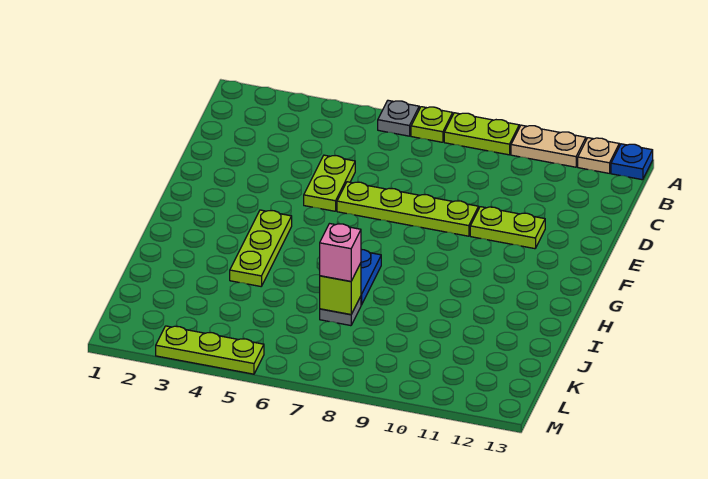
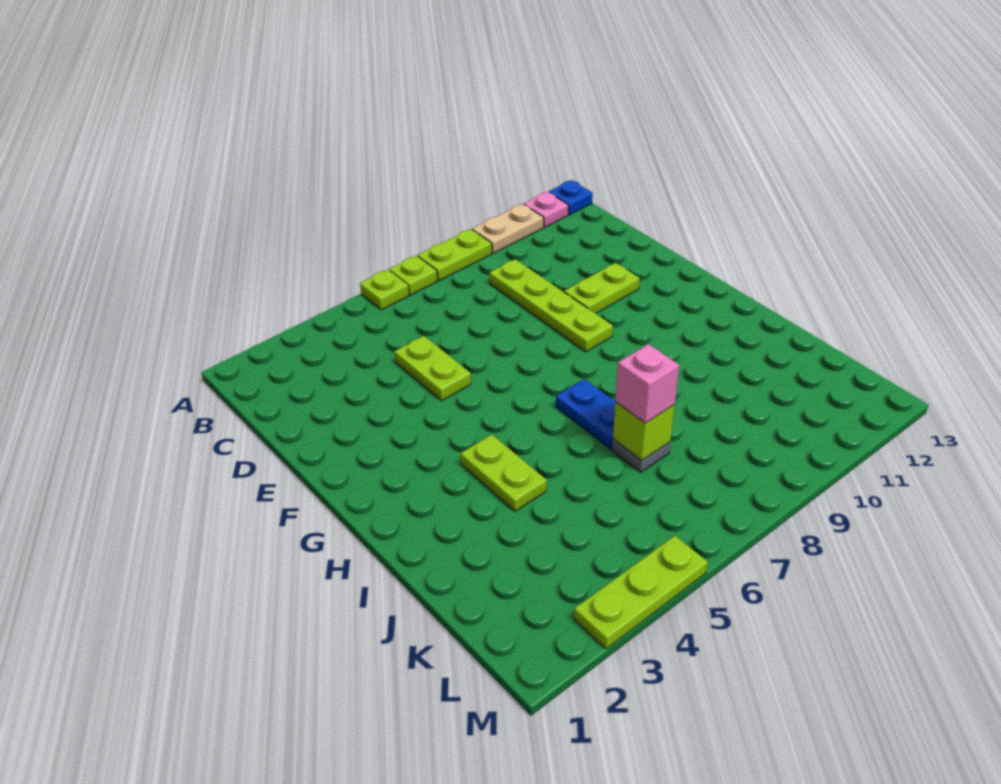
grey 1x1 plate [378,100,419,136] -> lime 1x1 plate [360,270,409,310]
tan 1x1 plate [578,138,619,173] -> pink 1x1 plate [524,192,568,227]
lime 1x4 plate [337,182,479,236] -> lime 1x4 plate turned to [489,259,613,352]
lime 1x3 plate [230,210,292,286] -> lime 1x2 plate [461,434,547,511]

